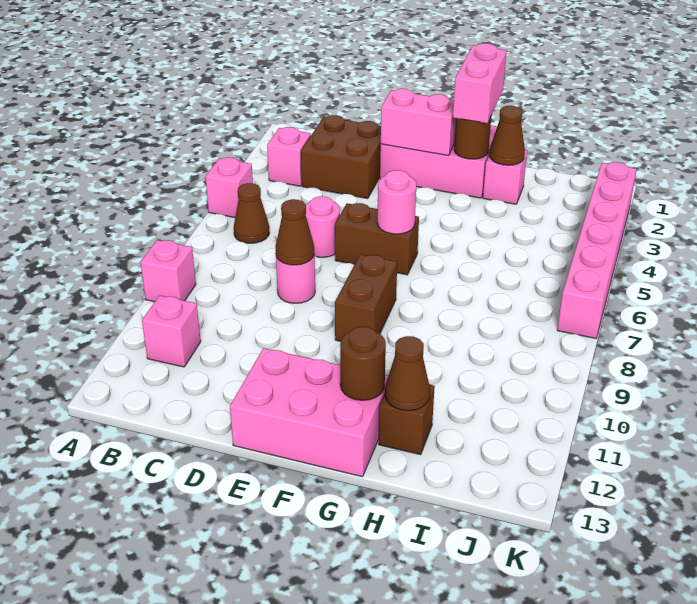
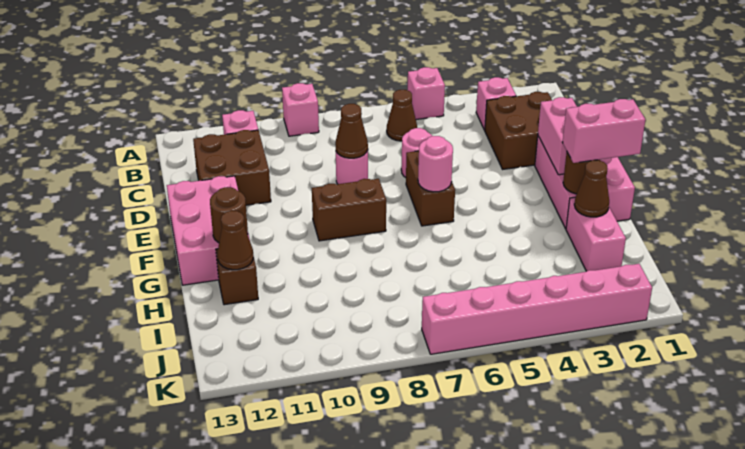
none -> brown 2x2 brick [193,130,271,205]
pink 1x1 brick [483,150,527,204] -> pink 1x2 brick [566,197,626,271]

